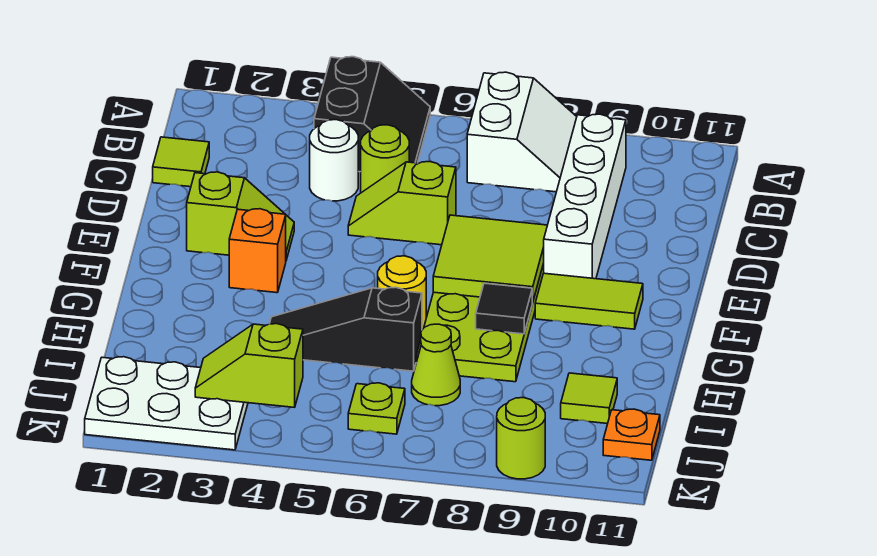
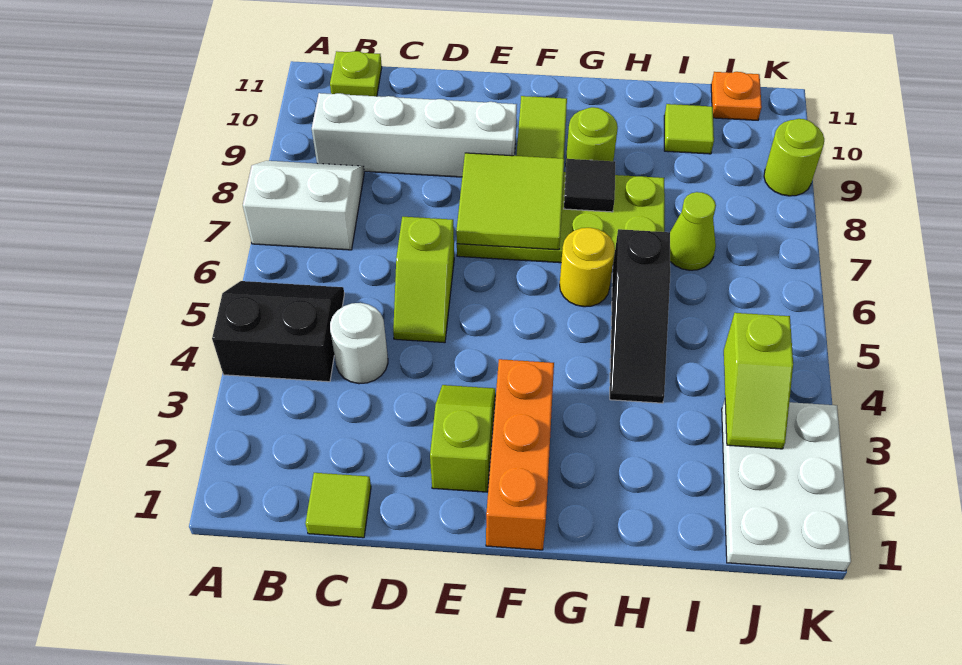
lime 1x1 round brick [361,125,409,193] -> lime 1x1 round brick moved to [566,107,618,162]
orange 1x1 brick [229,209,286,293] -> orange 1x3 brick [486,359,554,550]
lime 1x1 plate [348,383,405,434] -> lime 1x1 plate moved to [330,51,382,96]

